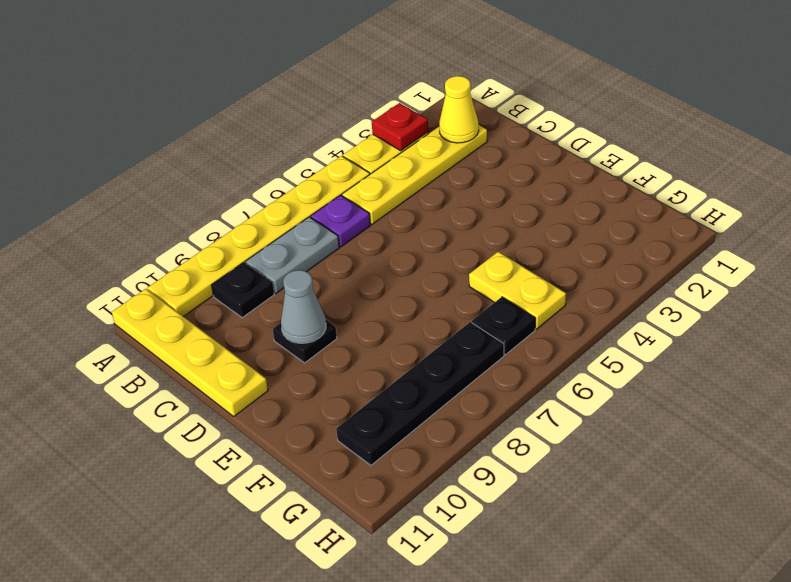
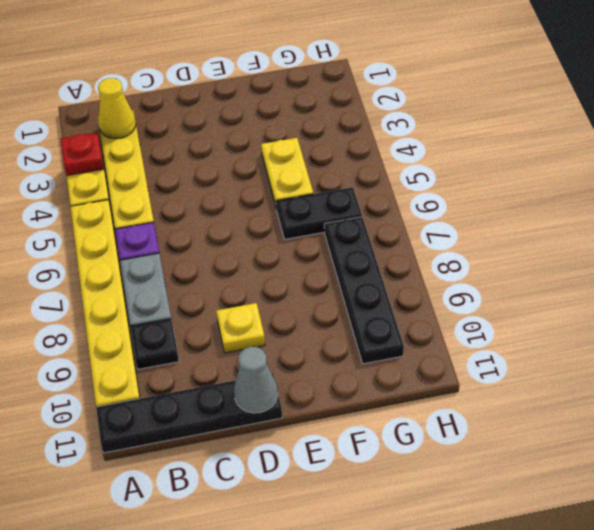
yellow 1x4 plate [112,289,268,416] -> black 1x4 plate [96,373,282,453]
black 1x1 plate [273,320,337,363] -> yellow 1x1 plate [216,303,265,353]
grey 1x1 cone [281,270,326,343] -> grey 1x1 cone moved to [234,347,278,413]
yellow 1x2 plate [469,252,566,329] -> yellow 1x2 plate turned to [261,138,313,209]
black 1x1 plate [472,297,535,355] -> black 1x2 plate [276,187,362,239]

